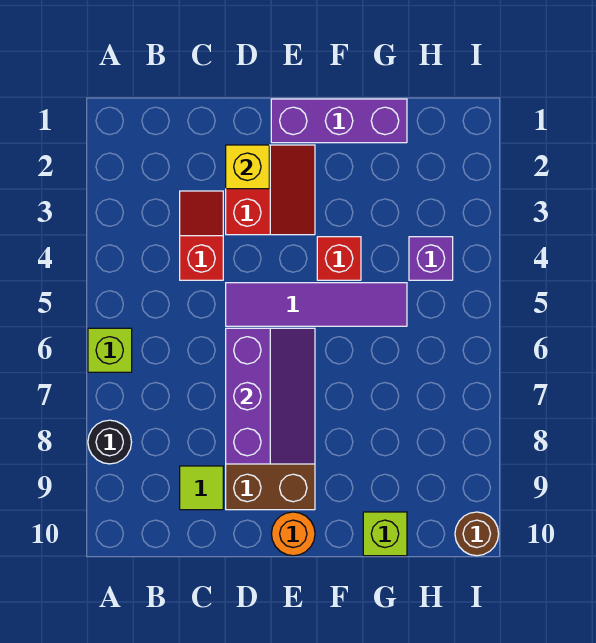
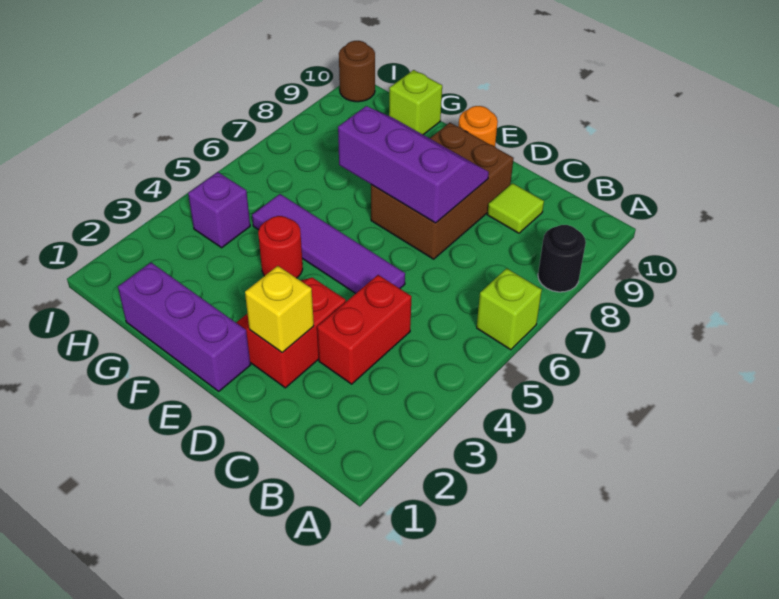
red 1x2 slope [180,191,223,280] -> red 1x2 brick [317,275,411,384]
purple 2x3 slope [226,328,315,464] -> purple 2x3 slope turned to [338,106,489,223]
red 1x1 brick [317,237,361,280] -> red 1x1 round brick [258,216,303,278]

